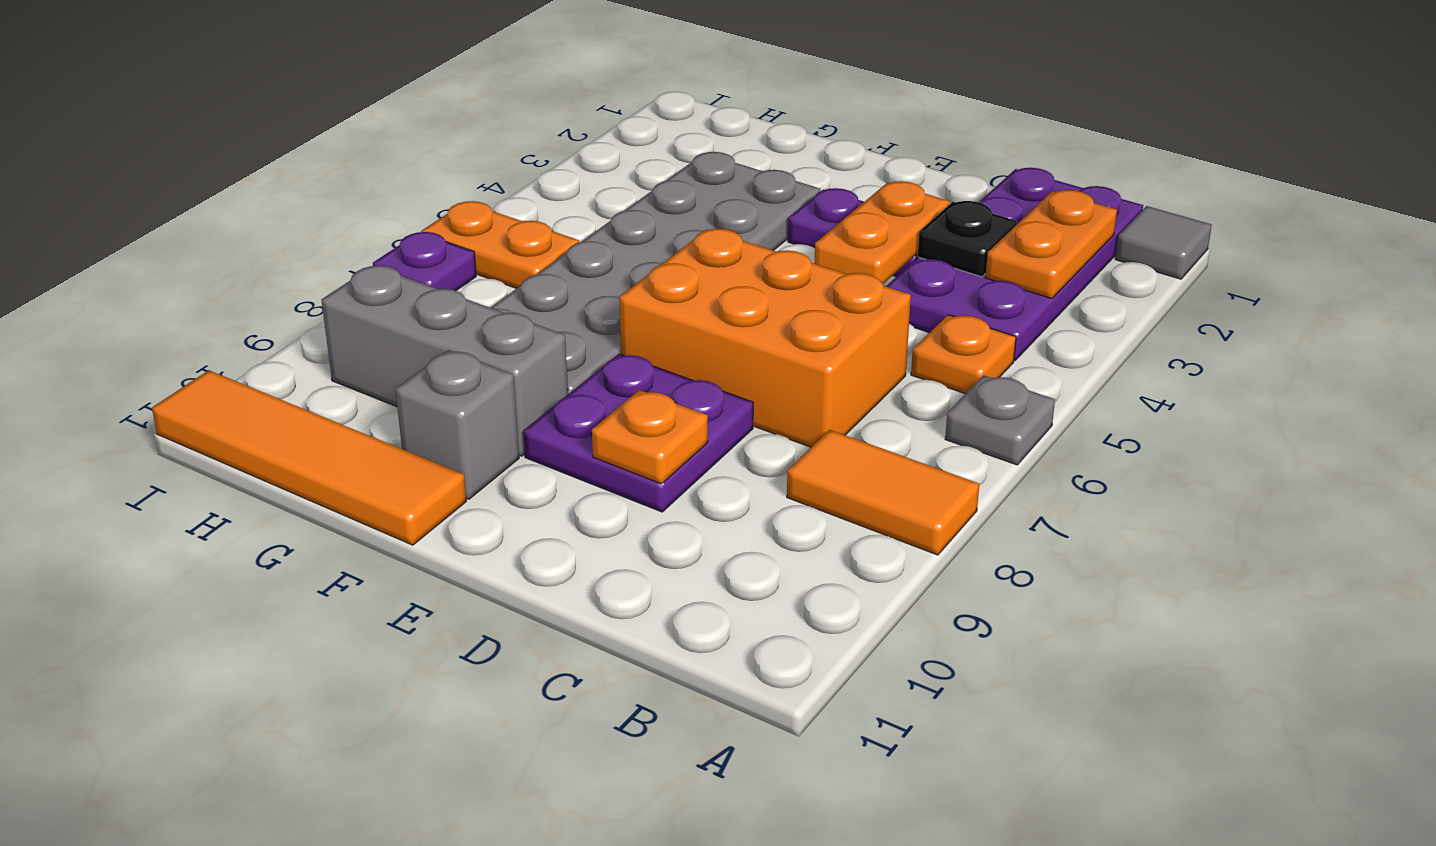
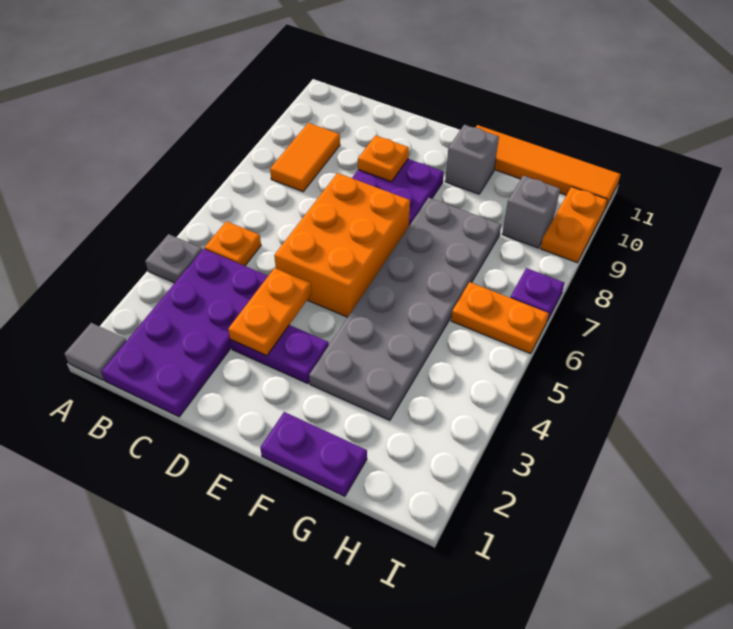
grey 1x1 plate [945,375,1055,465] -> grey 1x1 plate moved to [145,234,202,283]
orange 1x2 tile [787,430,979,555] -> orange 1x2 tile turned to [270,123,340,192]
orange 1x2 plate [985,190,1117,298] -> orange 1x2 plate moved to [540,187,607,263]
black 1x1 plate [918,201,1017,277] -> none
orange 2x3 brick [619,229,911,447] -> orange 2x3 brick turned to [274,173,410,317]
none -> purple 1x2 plate [260,412,367,496]
grey 1x3 brick [322,266,568,456] -> grey 1x1 brick [502,176,560,248]

